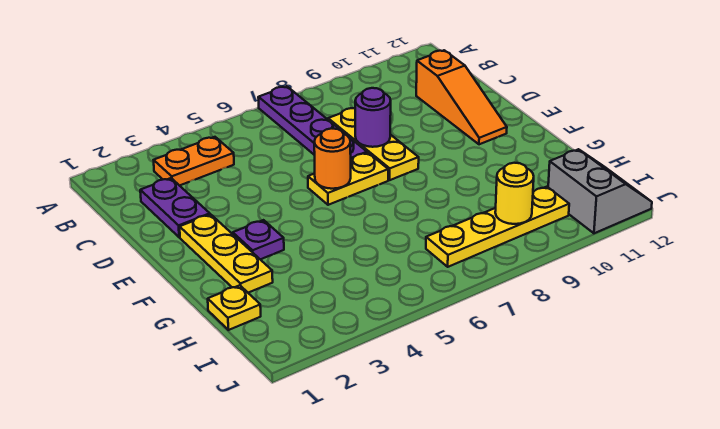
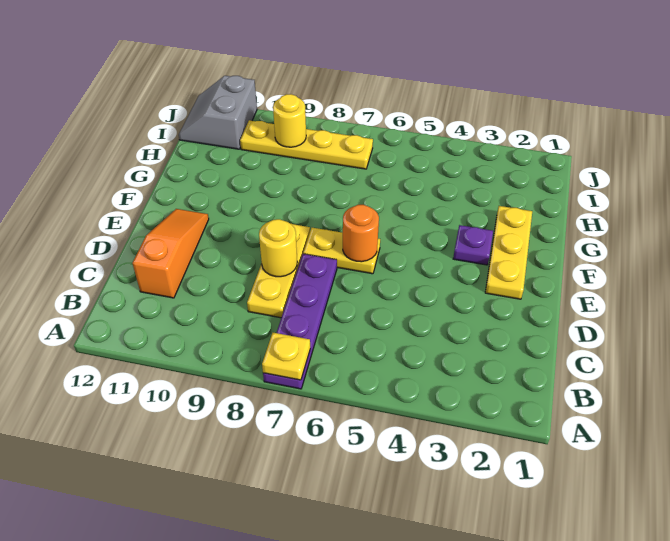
orange 1x2 plate [154,137,234,186] -> none
purple 1x2 plate [140,178,210,237] -> none
purple 1x1 round brick [355,88,391,147] -> yellow 1x1 round brick [259,219,297,277]
yellow 1x1 plate [208,285,261,330] -> yellow 1x1 plate moved to [262,333,310,380]

